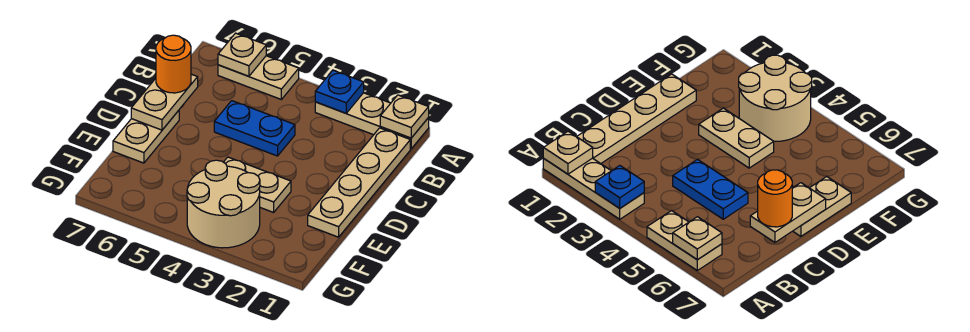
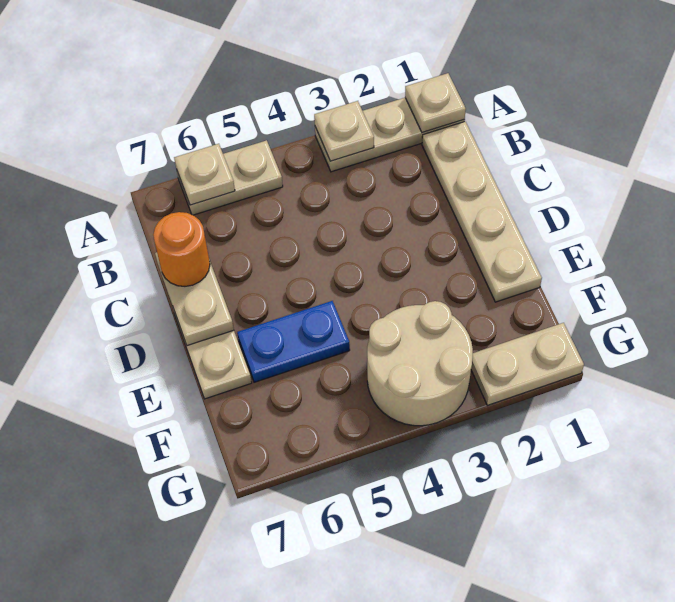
blue 1x1 plate [315,70,364,113] -> tan 1x1 plate [314,101,374,161]
blue 1x2 plate [214,101,295,156] -> blue 1x2 plate moved to [237,301,350,382]
tan 1x2 plate [224,157,291,212] -> tan 1x2 plate moved to [471,323,584,405]

